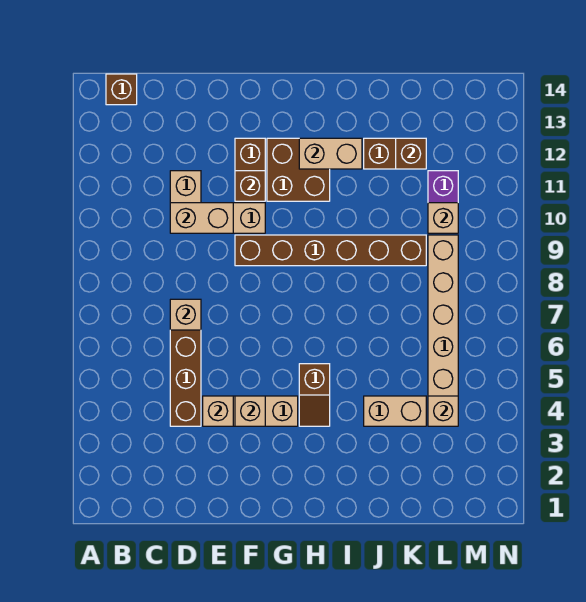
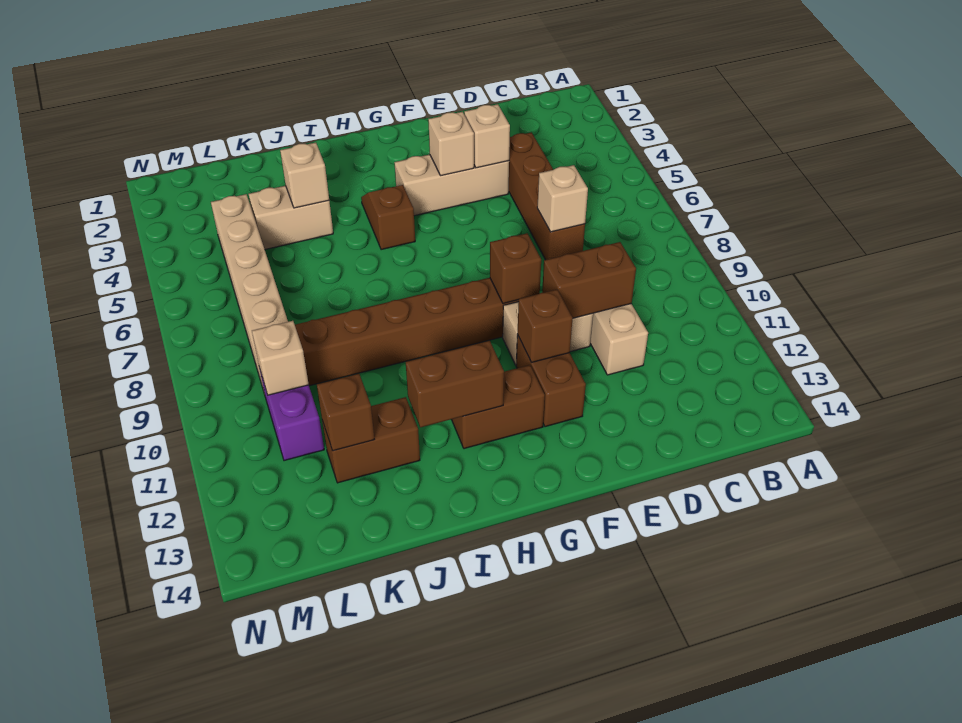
brown 1x1 brick [106,74,137,105] -> brown 1x1 brick moved to [490,233,541,304]
tan 1x2 brick [170,203,233,233] -> brown 1x2 brick [542,242,636,318]
brown 2x2 brick [267,138,330,201] -> brown 1x2 brick [451,365,545,449]
tan 1x2 brick [299,138,362,169] -> brown 1x2 brick [406,340,504,427]
tan 1x1 brick [428,396,458,426] -> tan 1x1 brick moved to [280,143,329,208]

